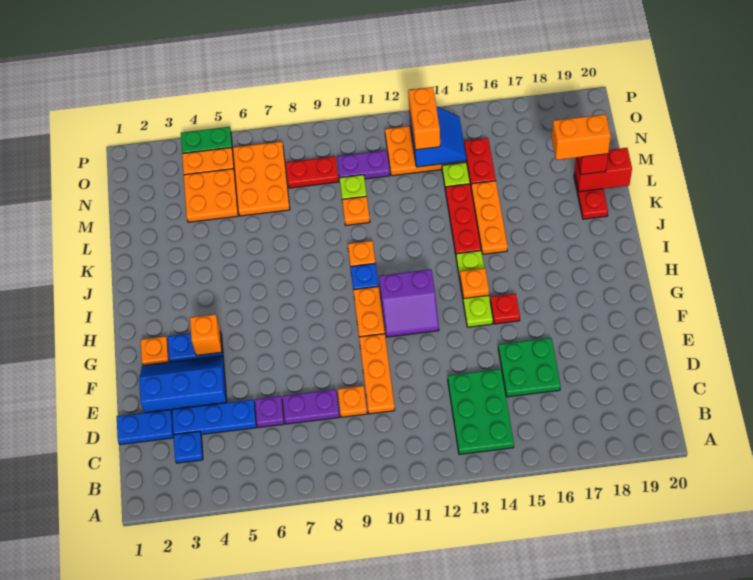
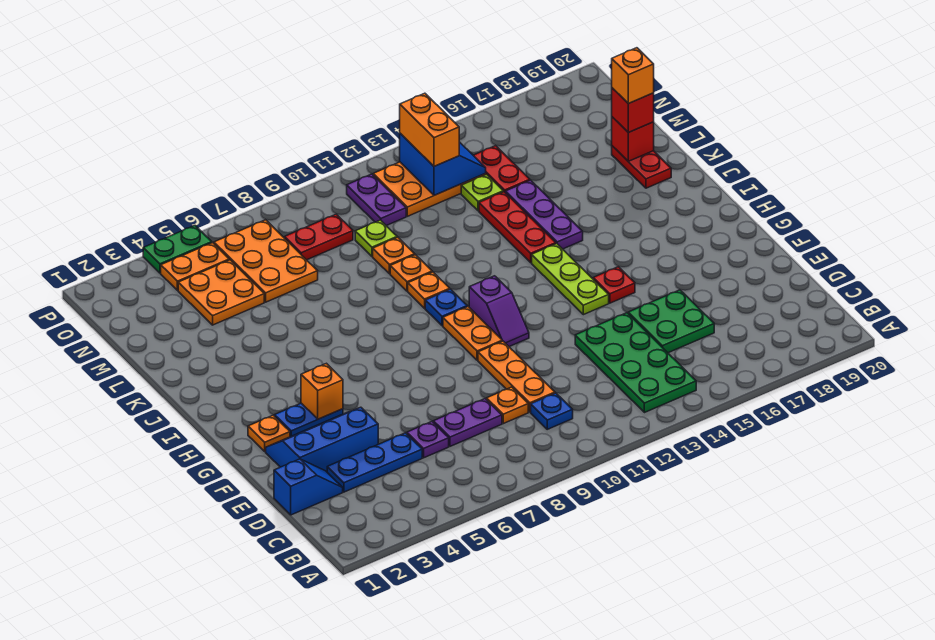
green 2x3 plate [448,369,514,454] -> green 2x4 plate [575,313,696,413]
blue 1x1 plate [173,431,203,463] -> blue 1x1 plate moved to [531,393,573,429]
blue 1x2 plate [117,410,174,445] -> blue 1x2 slope [274,459,343,515]
purple 2x2 slope [379,269,439,337] -> purple 1x2 slope [469,276,529,347]
orange 1x1 plate [460,268,489,299] -> orange 1x1 plate moved to [390,255,432,291]
orange 1x3 plate [471,181,508,254] -> purple 1x3 plate [505,180,583,249]
orange 1x2 brick [552,114,611,160] -> orange 1x1 brick [612,48,654,104]
red 1x2 brick [575,148,632,192] -> red 1x1 brick [612,117,654,161]
purple 1x2 plate [337,150,390,179] -> purple 1x2 plate turned to [347,174,406,226]

